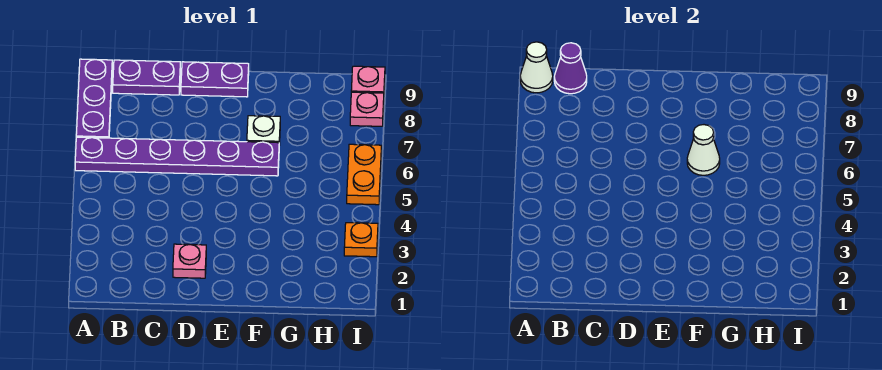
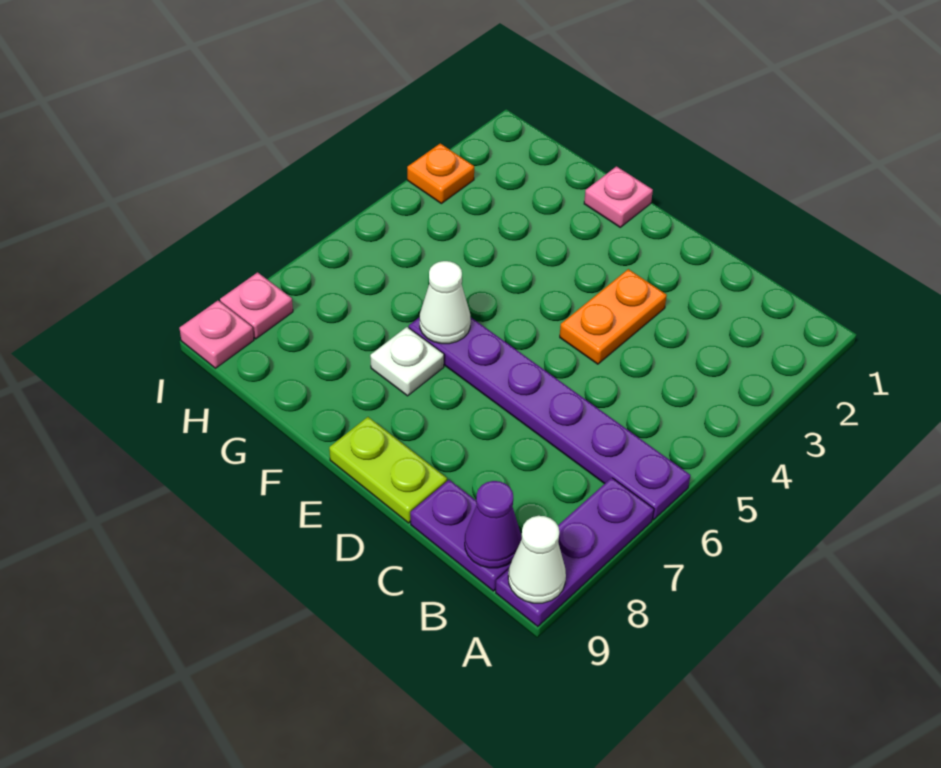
pink 1x1 plate [173,244,206,278] -> pink 1x1 plate moved to [584,166,653,227]
purple 1x2 plate [181,62,249,97] -> lime 1x2 plate [329,417,447,523]
orange 1x2 plate [347,144,382,205] -> orange 1x2 plate moved to [560,269,667,364]

